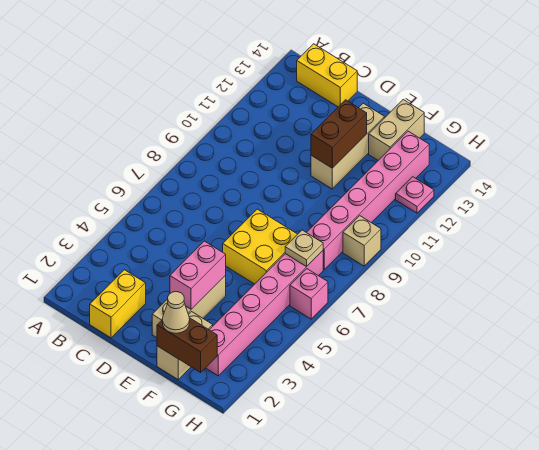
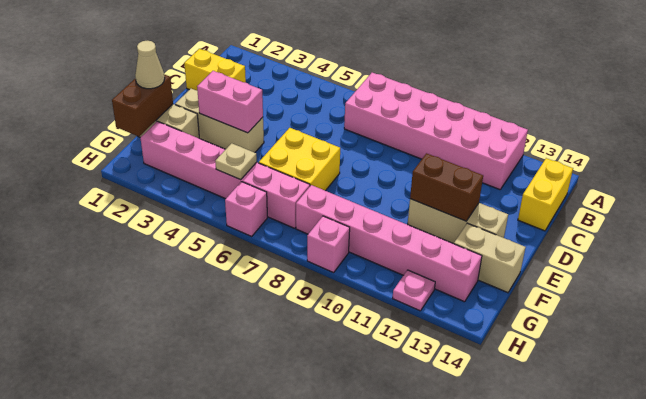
none -> pink 2x6 brick [344,73,528,190]
tan 1x1 plate [285,230,323,267] -> tan 1x1 plate moved to [215,143,257,180]
tan 1x1 brick [343,216,381,266] -> pink 1x1 brick [307,216,350,273]

